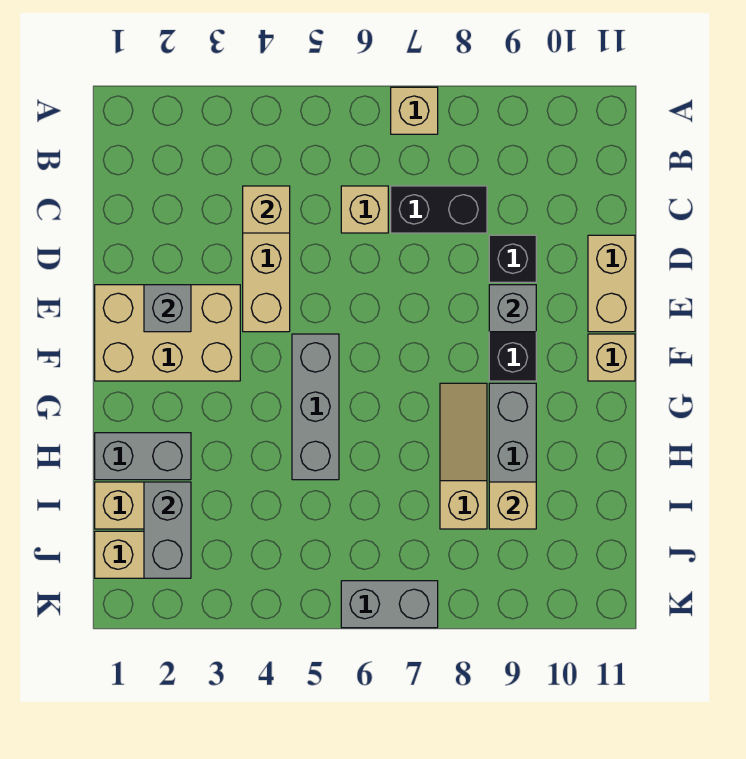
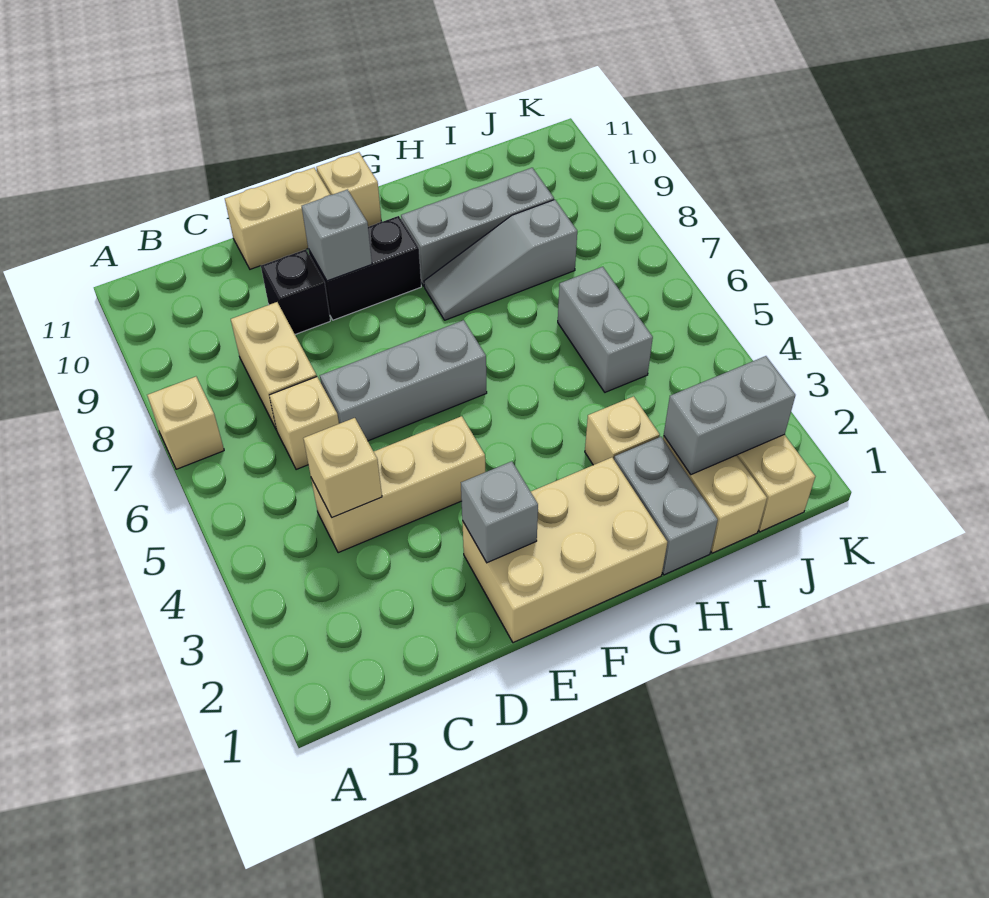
black 1x2 brick [391,186,487,233] -> tan 1x2 brick [231,302,317,430]
tan 2x3 brick [95,285,240,381] -> tan 2x3 brick turned to [462,457,667,643]
grey 1x3 brick [292,334,339,480] -> grey 1x3 brick moved to [320,320,487,441]
tan 1x3 slope [440,383,487,529] -> grey 1x3 slope [424,200,577,320]
tan 1x1 brick [489,482,536,529] -> tan 1x1 brick moved to [585,396,660,465]
grey 1x2 brick [341,581,438,628] -> grey 1x2 brick moved to [558,267,653,392]

